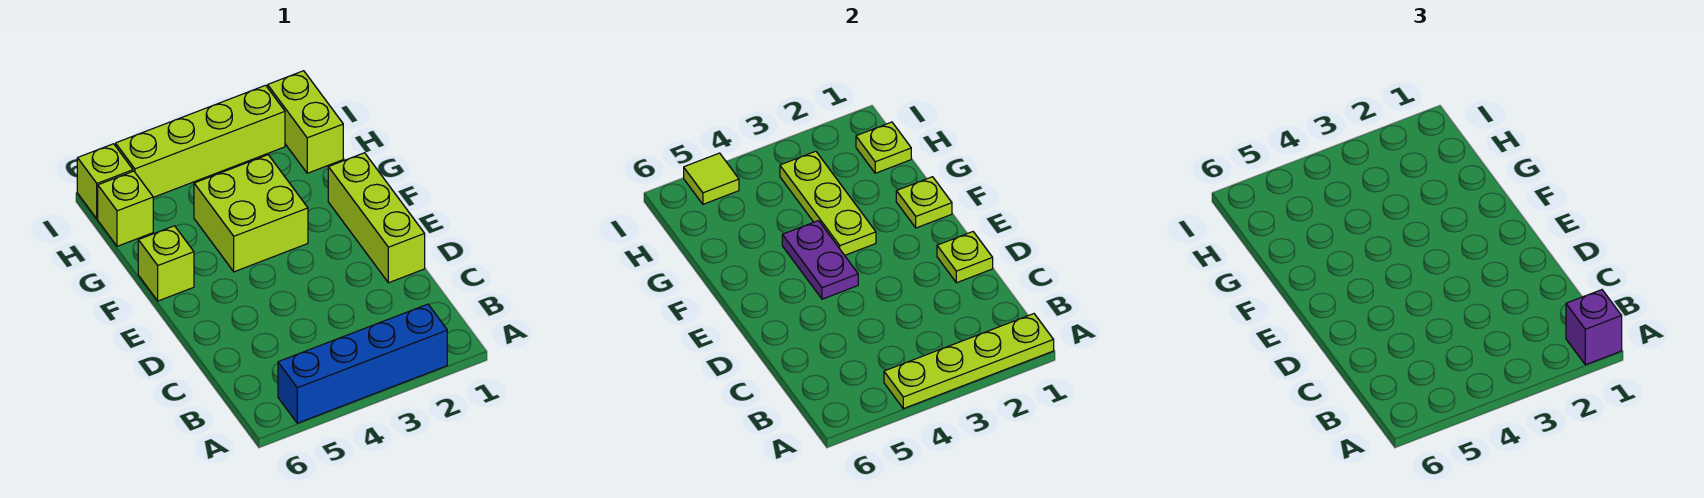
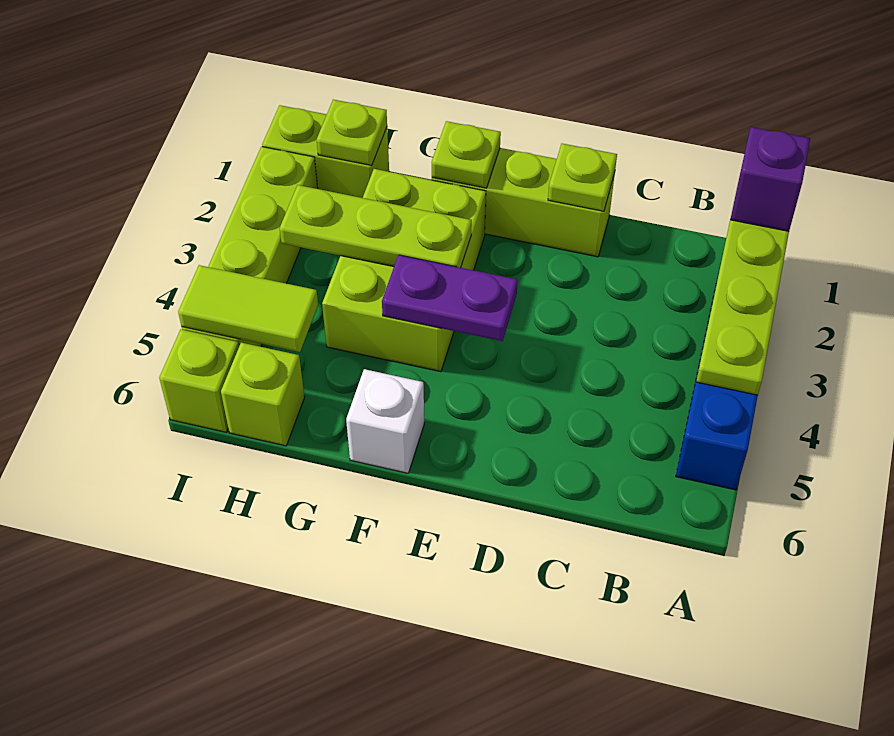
lime 2x2 brick [194,155,308,272] -> lime 2x3 brick [322,169,486,372]
lime 1x1 brick [138,226,194,301] -> white 1x1 brick [346,369,424,473]
lime 1x1 tile [684,153,739,204] -> lime 1x2 tile [178,265,318,352]

